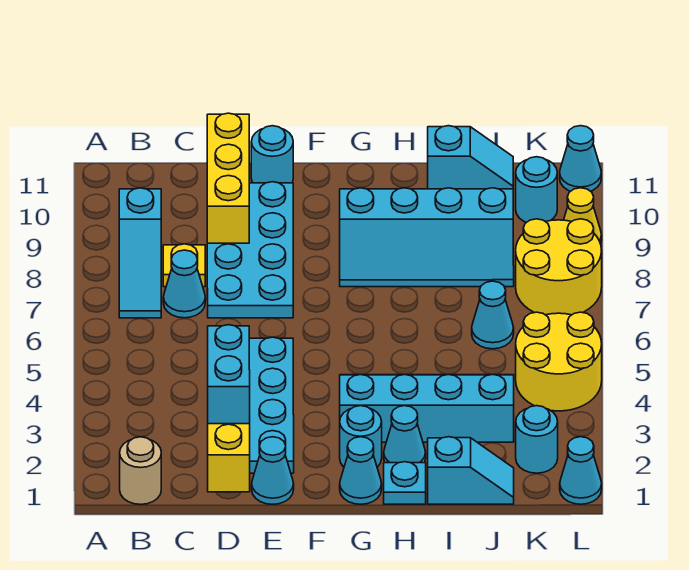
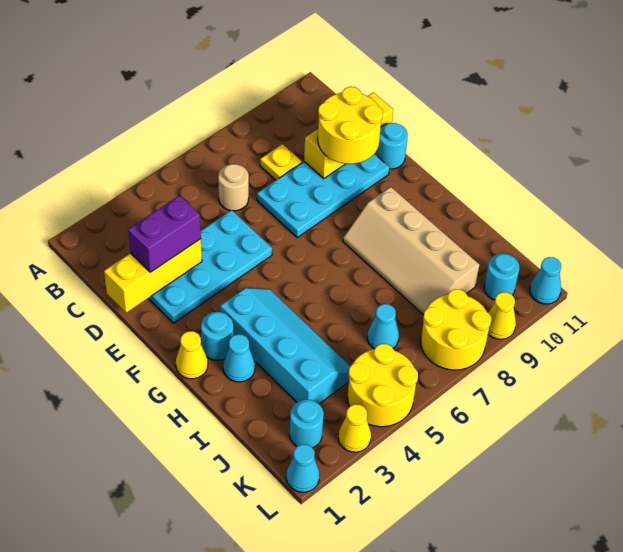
tan 1x1 round brick [120,437,161,505] -> tan 1x1 round brick moved to [218,164,249,211]
cyan 1x3 slope [119,188,161,318] -> none
cyan 1x1 cone [163,250,205,318] -> none
cyan 1x2 brick [208,325,250,424] -> purple 1x2 brick [128,195,201,272]
none -> yellow 2x2 round brick [318,87,383,164]
cyan 1x1 cone [252,437,294,504] -> none
cyan 1x1 cone [340,437,382,504] -> yellow 1x1 cone [176,331,208,379]
cyan 2x4 slope [340,188,514,287] -> tan 2x4 slope [343,187,480,315]
cyan 1x1 plate [384,462,426,504] -> none
cyan 1x2 slope [428,437,514,504] -> none
cyan 1x2 slope [428,126,513,189] -> none
none -> yellow 1x1 cone [338,404,371,452]

